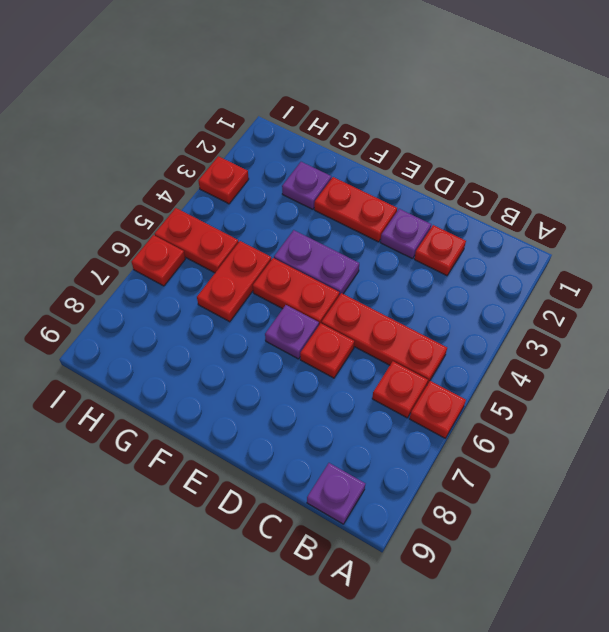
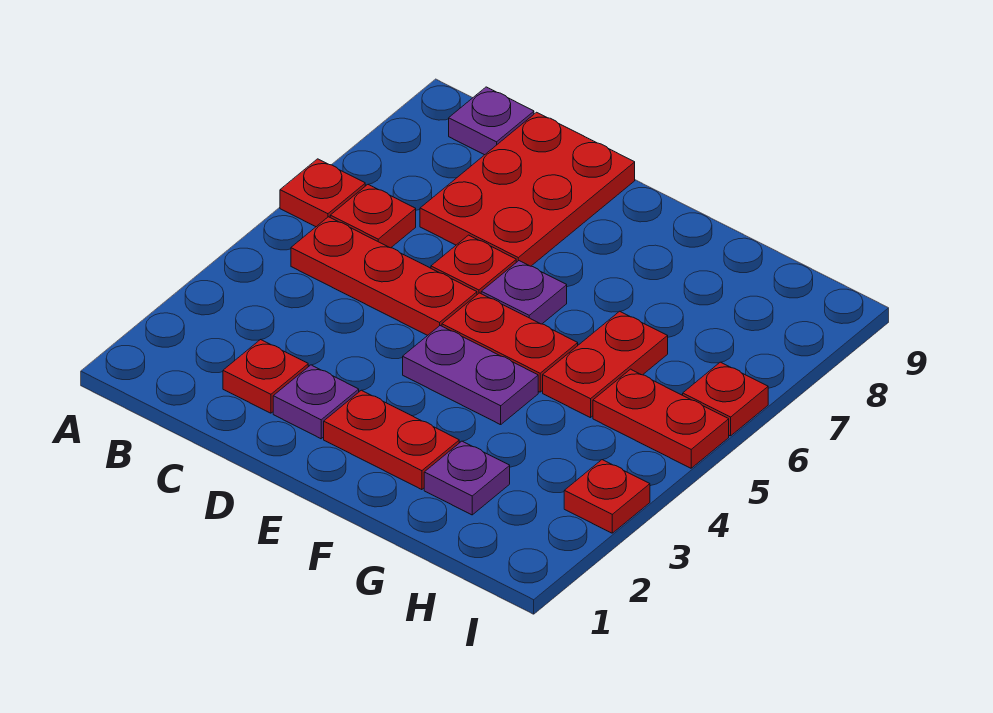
none -> red 2x3 plate [420,112,635,266]

